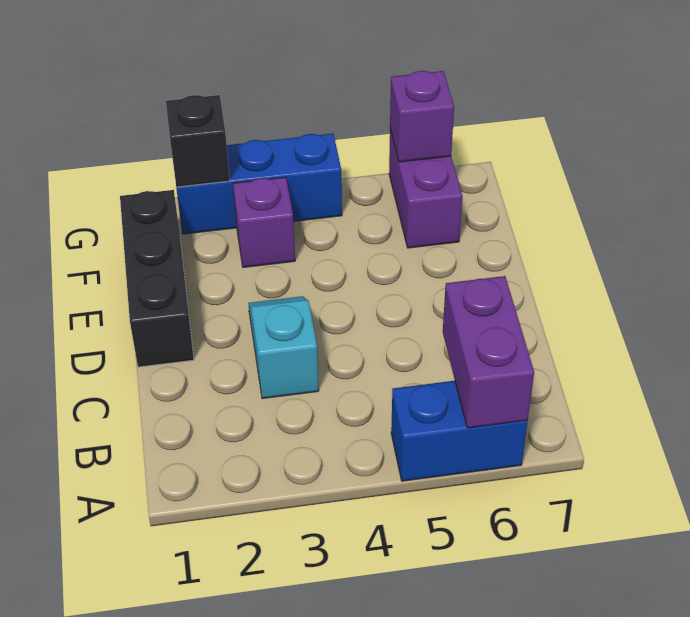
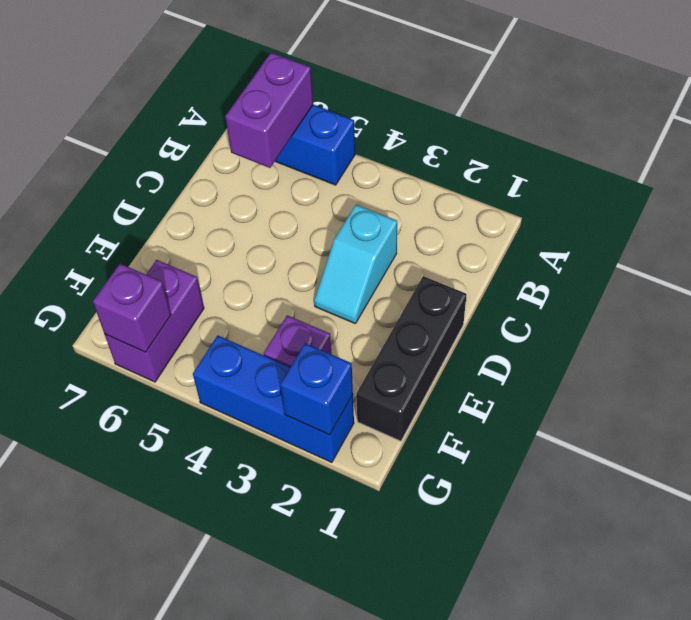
black 1x1 brick [166,95,230,187] -> blue 1x1 brick [280,343,353,435]

